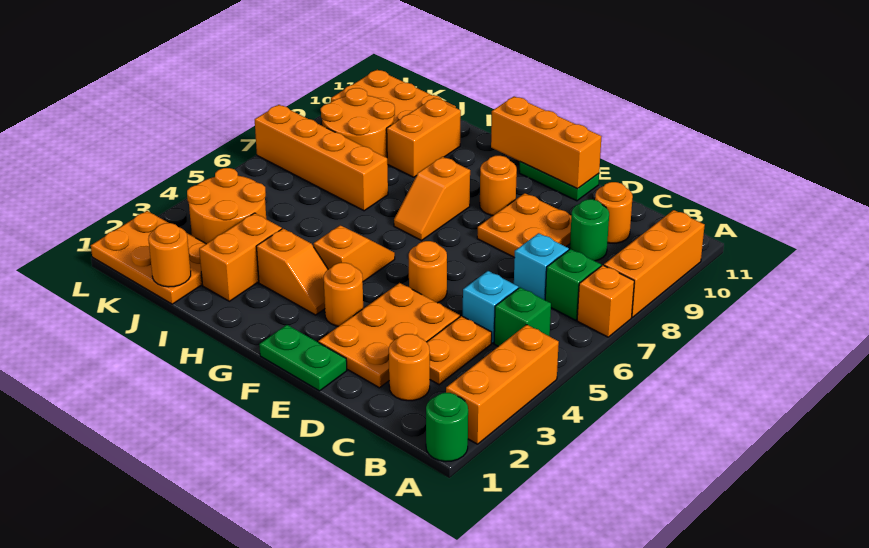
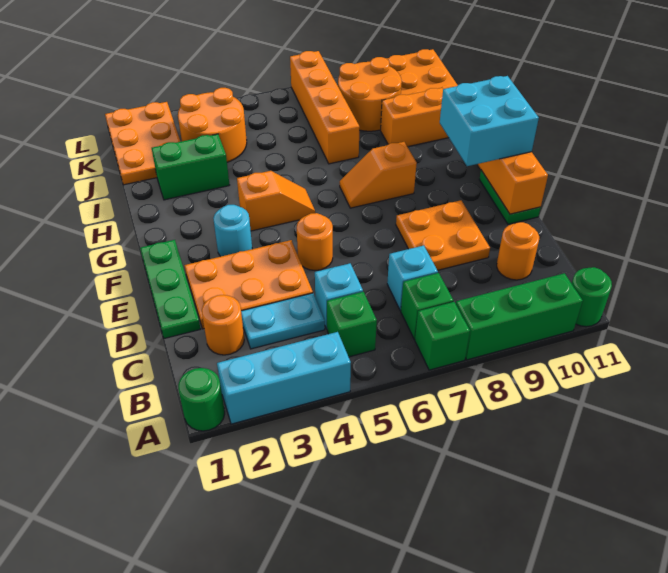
orange 1x3 brick [446,325,559,444] -> cyan 1x3 brick [217,332,351,424]
orange 1x1 brick [577,265,634,337] -> green 1x1 brick [415,302,470,370]
orange 1x3 brick [604,210,705,317] -> green 1x3 brick [456,273,583,360]
orange 1x2 plate [427,316,492,385] -> cyan 1x2 plate [241,293,325,349]
green 1x1 round brick [570,199,609,261] -> green 1x1 round brick moved to [572,267,612,327]
green 1x2 plate [259,325,347,391] -> green 1x3 plate [140,240,200,339]
orange 1x1 round brick [324,263,363,326] -> cyan 1x1 round brick [213,205,252,257]
orange 1x1 round brick [480,156,517,216] -> none
none -> cyan 2x2 brick [440,76,539,166]
orange 1x2 slope [256,229,328,315] -> none
orange 1x2 brick [199,213,282,301] -> green 1x2 brick [152,134,229,200]
orange 1x1 round brick [148,223,191,287] -> none

